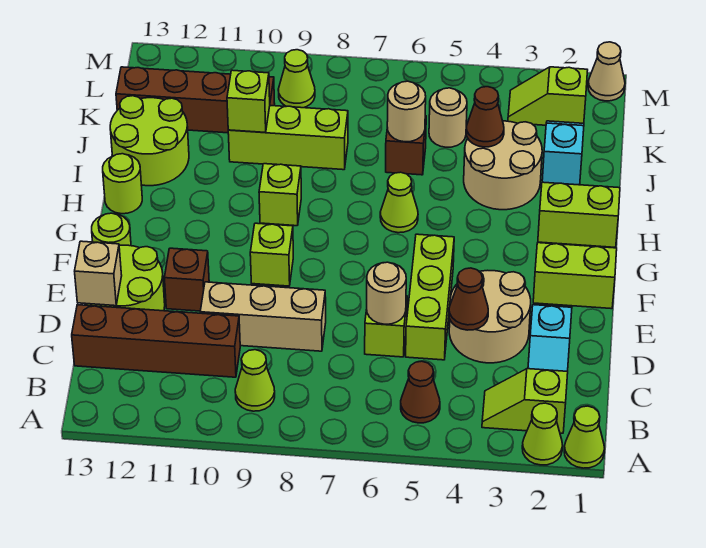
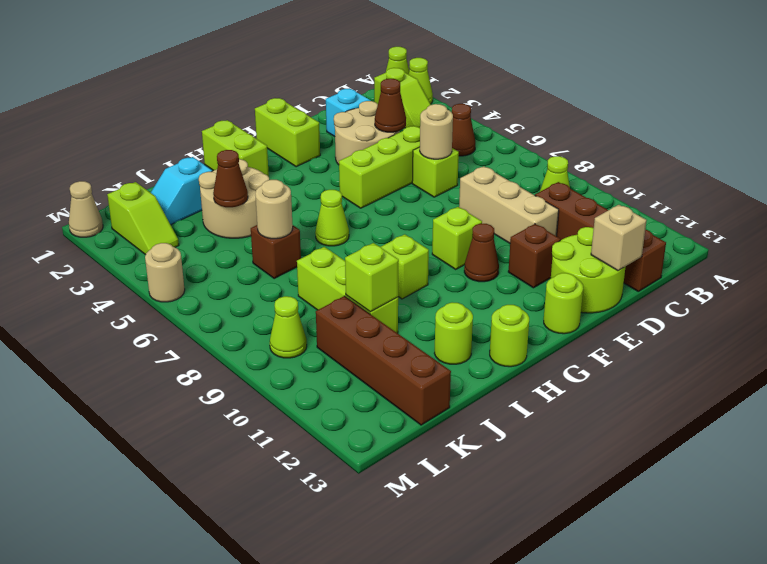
none -> brown 1x1 cone [464,224,499,282]
lime 2x2 round brick [110,96,189,186] -> lime 1x1 round brick [434,302,473,364]
tan 1x1 round brick [429,88,467,147] -> tan 1x1 round brick moved to [145,243,185,302]

